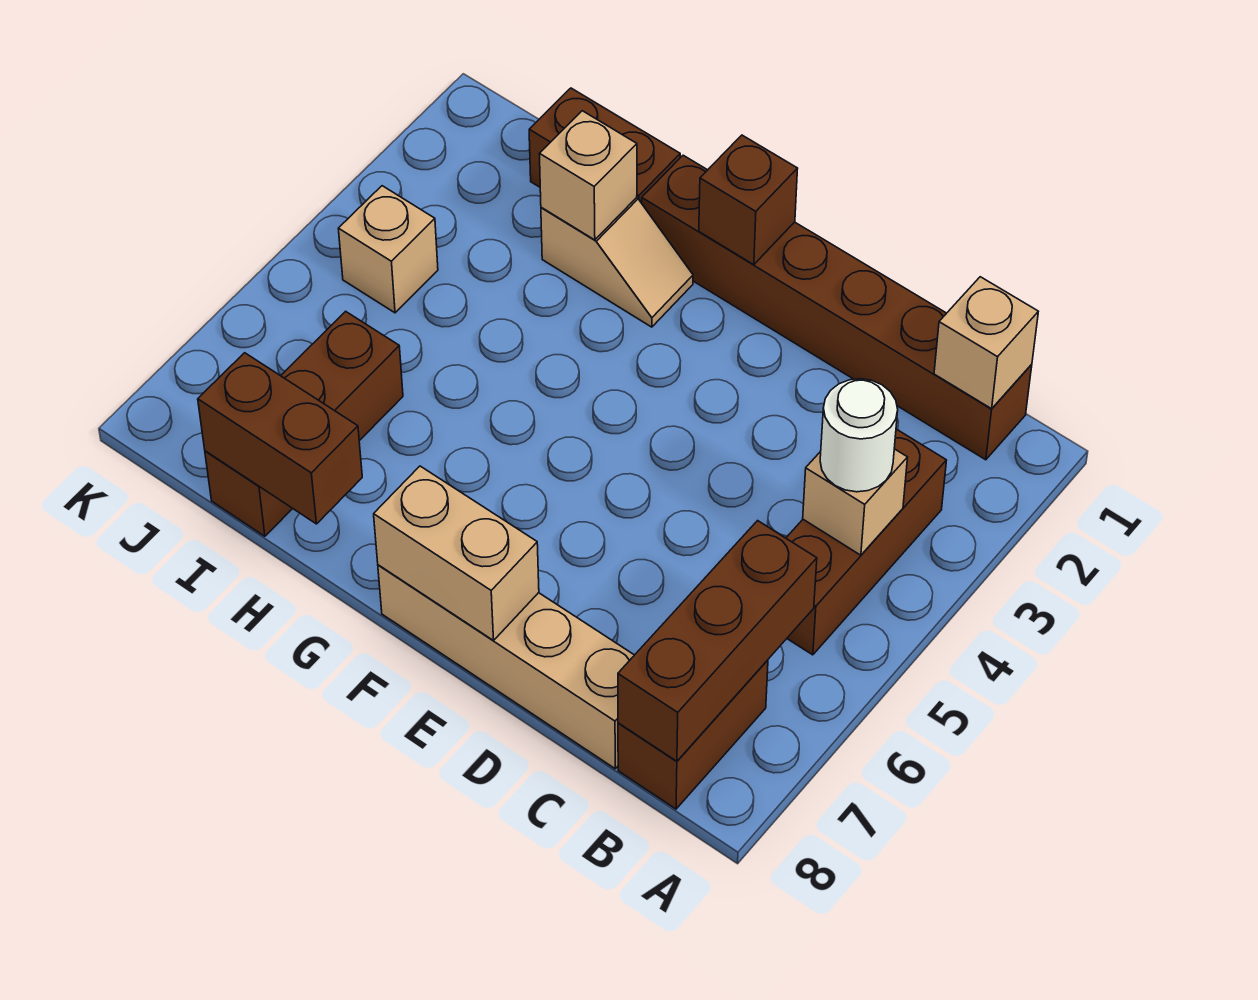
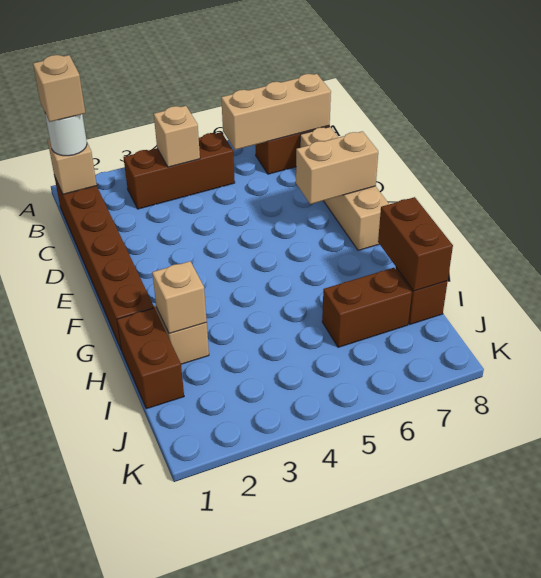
white 1x1 round brick [820,379,898,492] -> white 1x1 round brick moved to [45,114,87,156]
brown 1x3 brick [618,521,817,761] -> tan 1x3 brick [221,74,331,150]
tan 1x2 brick [374,466,539,640] -> tan 1x2 brick turned to [296,131,378,204]
brown 1x1 brick [699,135,798,265] -> none
tan 1x1 brick [338,186,438,313] -> tan 1x1 brick moved to [33,55,85,122]

